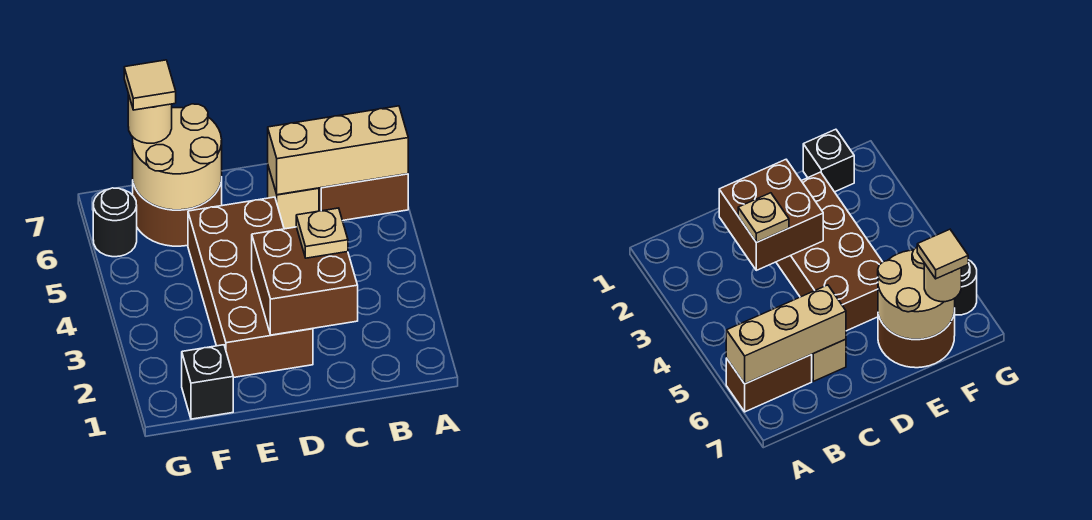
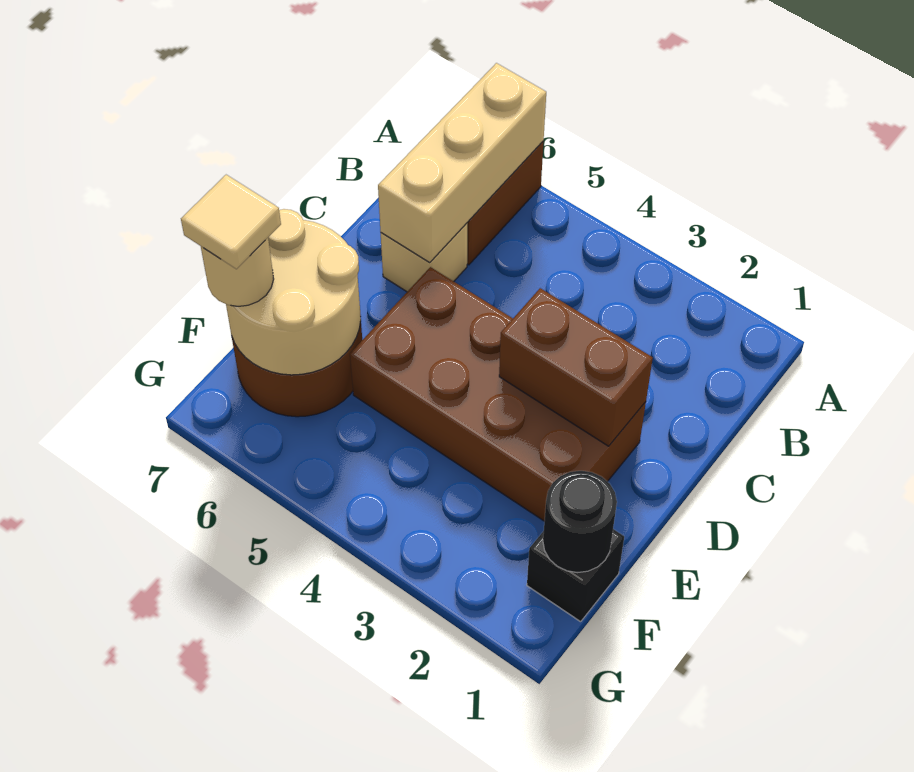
brown 2x2 brick [252,227,358,335] -> brown 1x2 brick [499,288,653,446]
tan 1x1 plate [296,208,348,258] -> none
black 1x1 round brick [93,188,137,257] -> black 1x1 round brick moved to [543,471,617,573]

